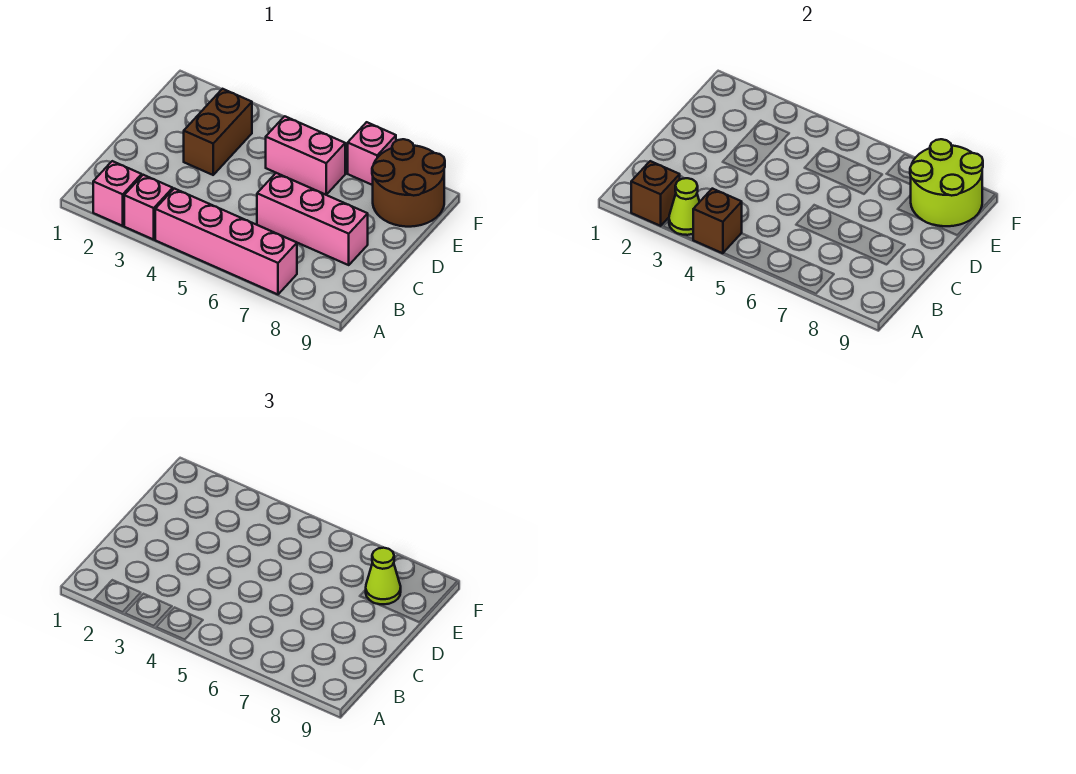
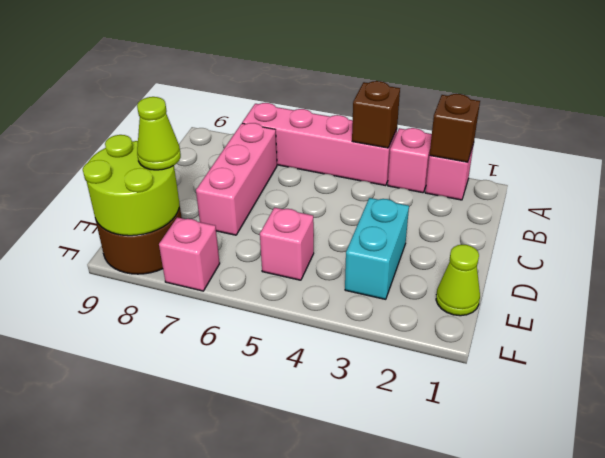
lime 1x1 cone [669,178,699,235] -> lime 1x1 cone moved to [436,245,480,316]
pink 1x3 brick [257,173,368,265] -> pink 1x3 brick turned to [196,123,277,235]
brown 1x2 brick [184,89,252,175] -> cyan 1x2 brick [345,198,409,299]
pink 1x2 brick [266,116,345,195] -> pink 1x1 brick [260,208,314,280]

